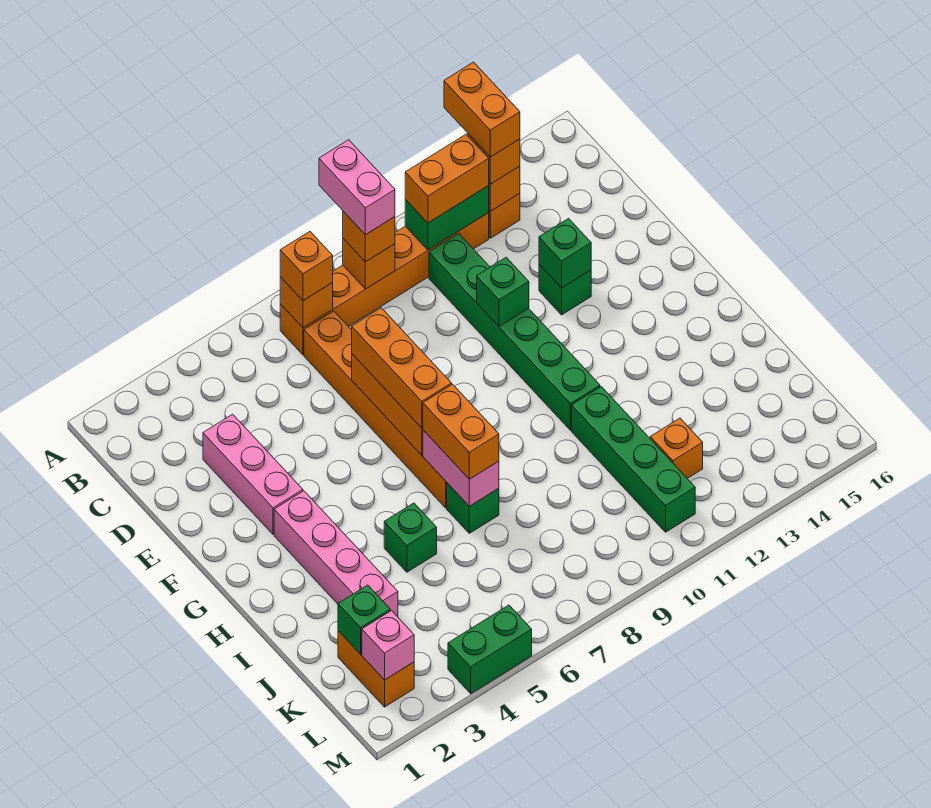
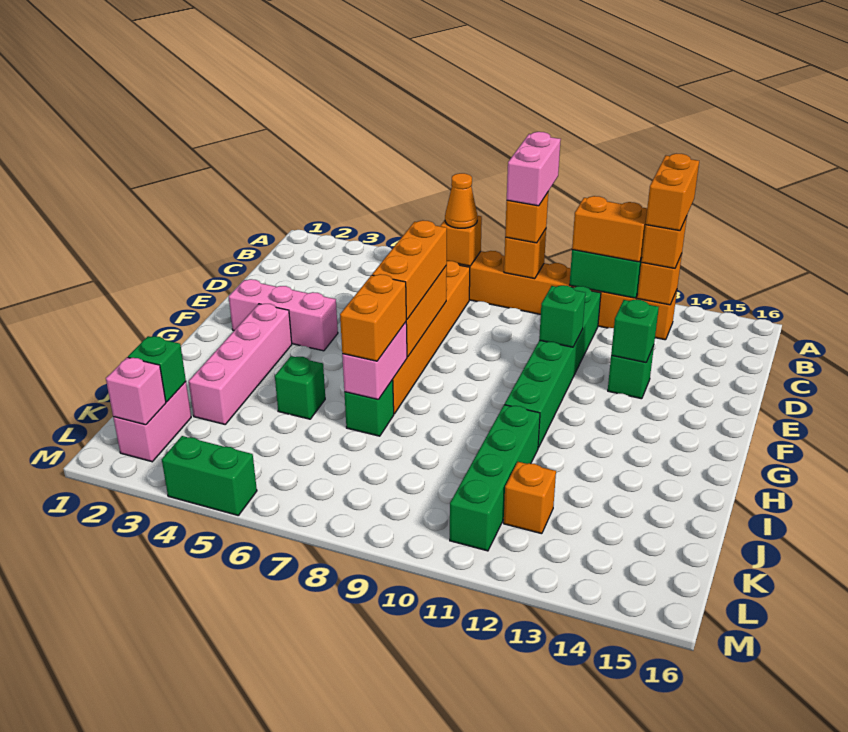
orange 1x1 brick [280,231,333,301] -> orange 1x1 cone [445,173,477,228]
pink 1x3 brick [203,414,303,535] -> pink 1x3 brick turned to [229,279,338,351]
orange 1x2 brick [338,631,414,707] -> pink 1x2 brick [113,382,191,462]

